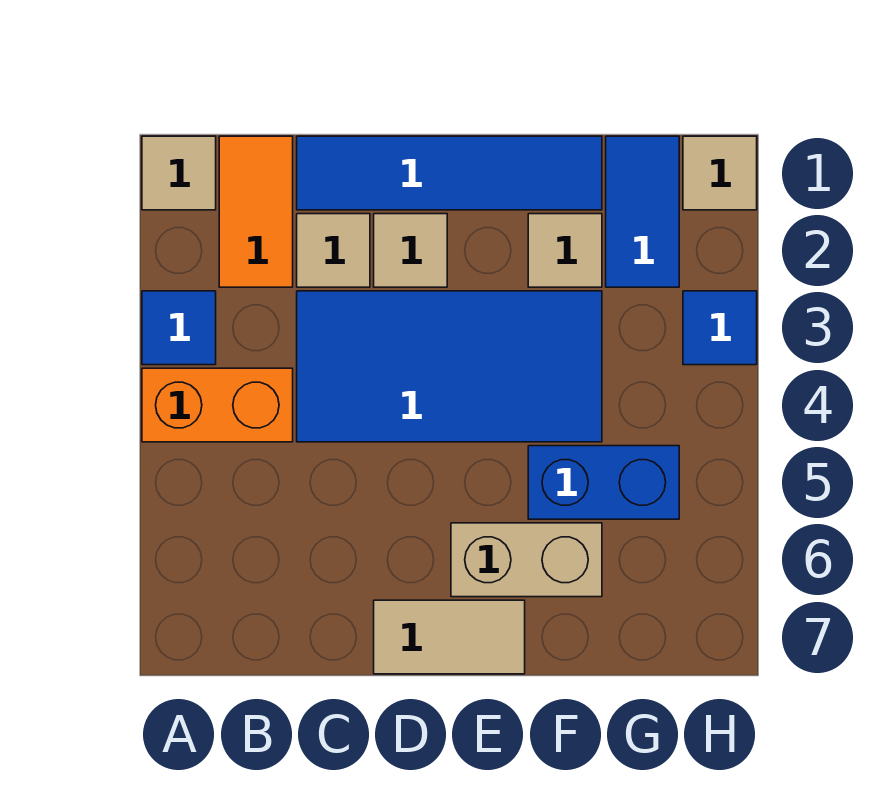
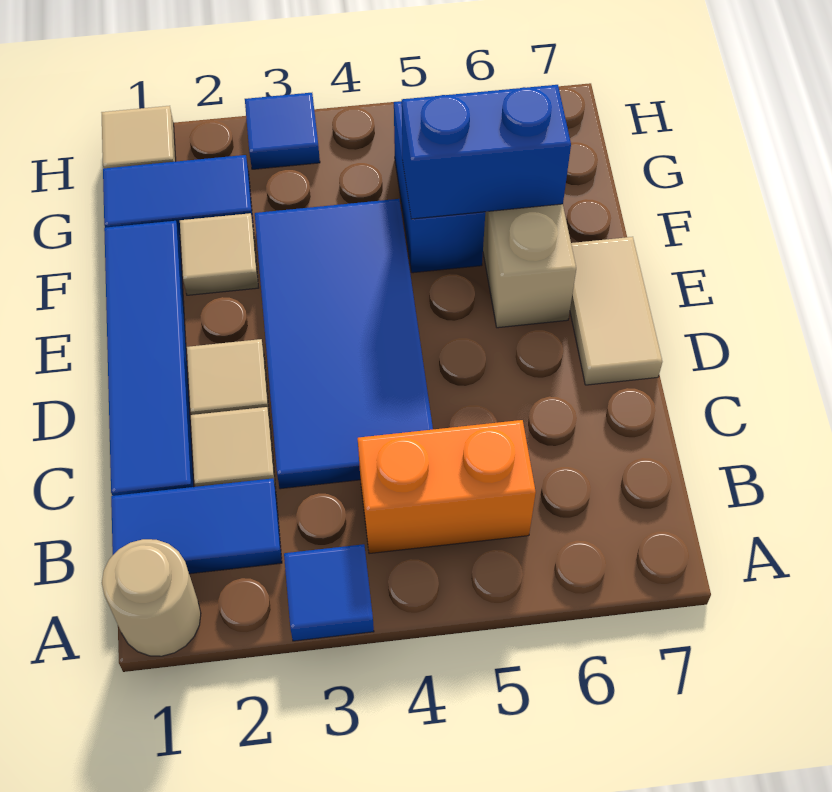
tan 1x1 tile [142,136,216,210] -> tan 1x1 round brick [102,539,201,656]
orange 1x2 brick [142,368,293,442] -> orange 1x2 brick turned to [358,420,536,554]
orange 1x2 tile [219,136,293,287] -> blue 1x2 tile [111,478,282,574]
none -> blue 1x2 brick [402,85,571,219]

